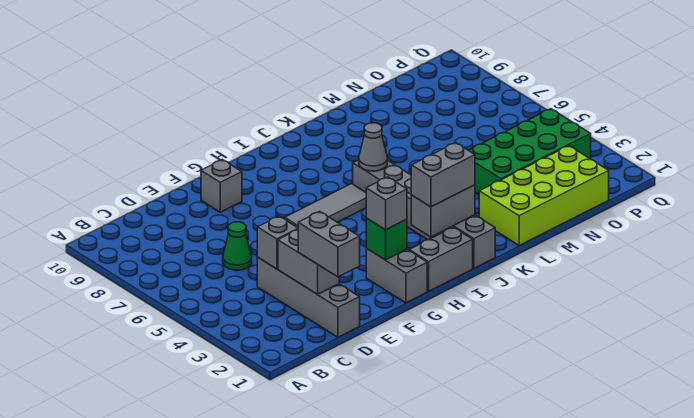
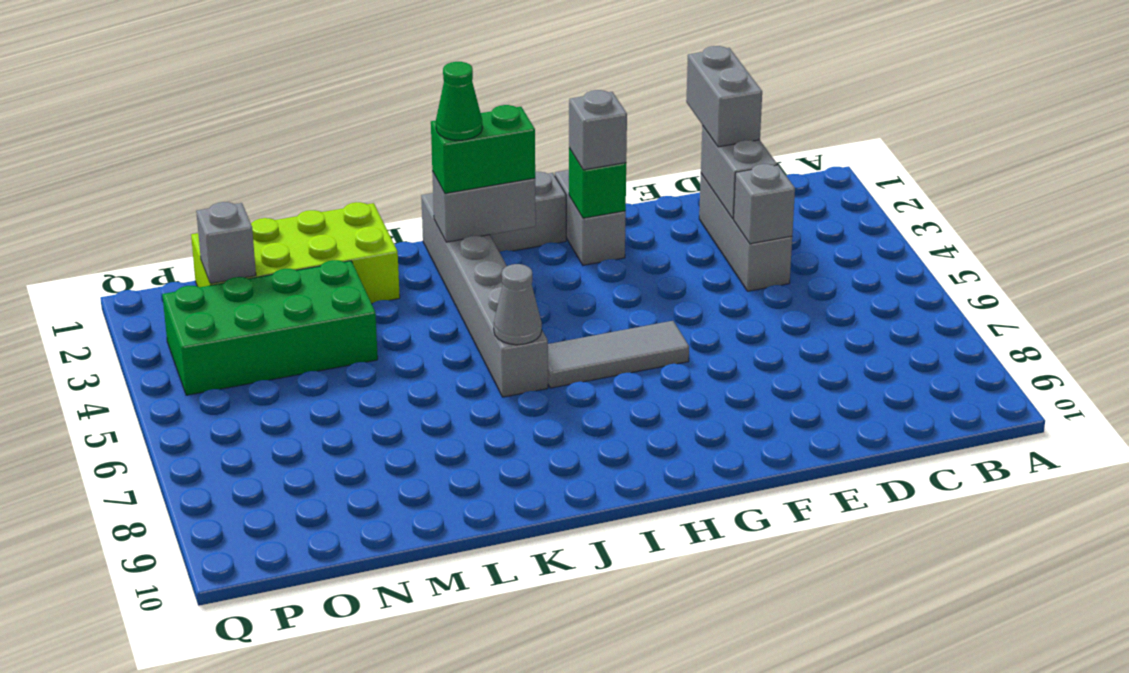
grey 1x4 brick [257,257,360,337] -> grey 1x3 brick [699,174,792,291]
green 1x1 cone [223,222,252,270] -> green 1x1 cone moved to [436,62,483,140]
grey 1x1 brick [201,160,242,212] -> grey 1x1 brick moved to [196,202,256,284]
grey 1x2 brick [411,143,475,207] -> green 1x2 brick [431,105,535,193]

